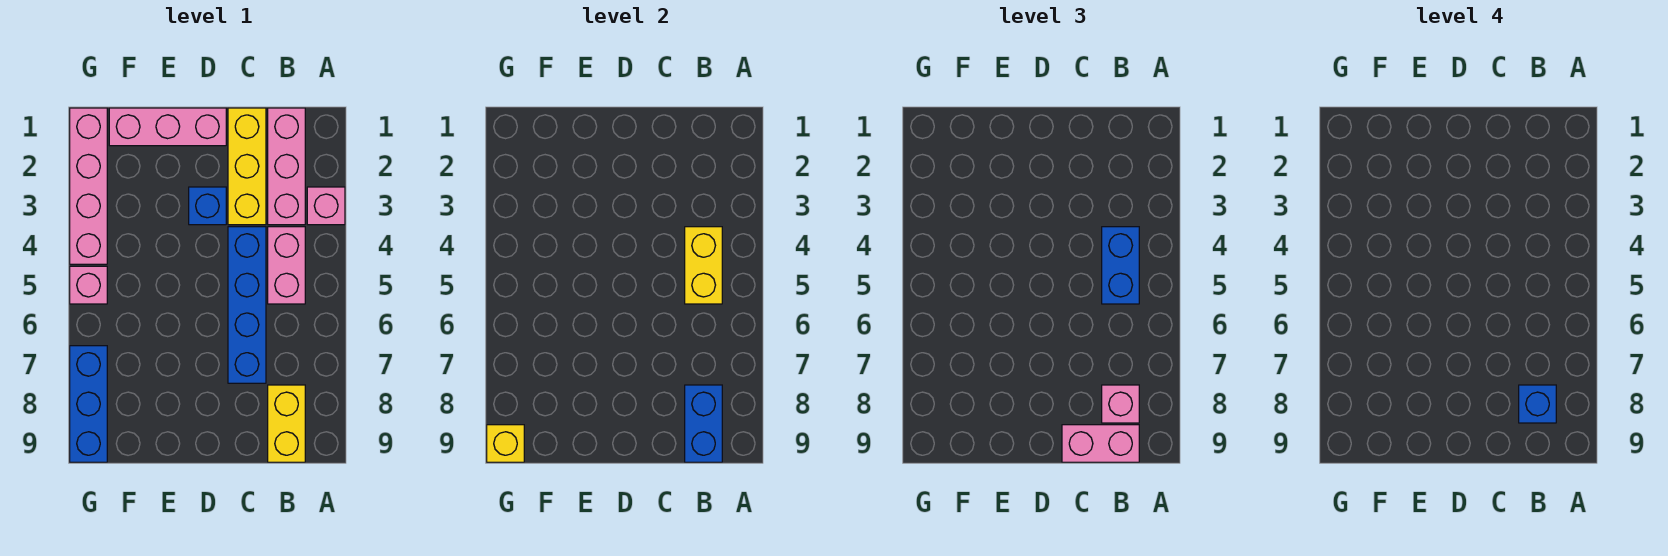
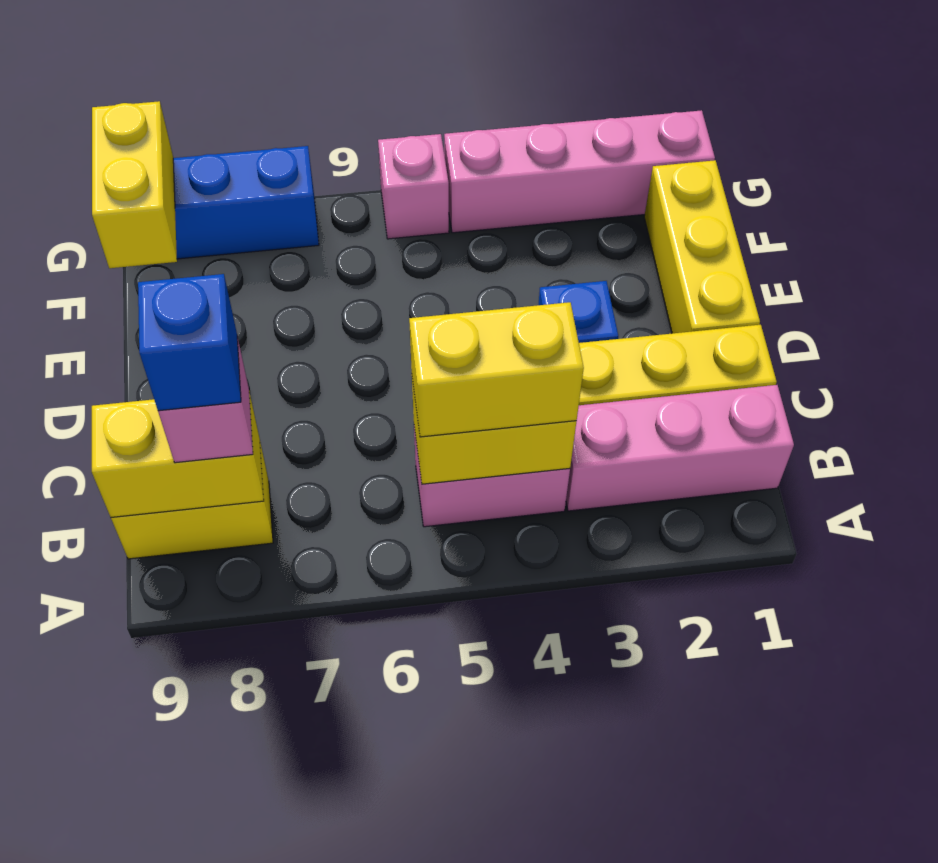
pink 1x1 brick [307,187,345,225] -> none
blue 1x2 brick [1102,227,1139,304] -> yellow 1x2 brick [409,302,584,437]
blue 1x2 brick [685,385,722,462] -> yellow 1x2 brick [92,392,264,517]
pink 1x2 brick [1062,425,1139,462] -> none
blue 1x4 brick [228,227,266,383] -> none
pink 1x3 brick [109,108,226,146] -> yellow 1x3 brick [644,160,760,333]
yellow 1x1 brick [487,425,524,462] -> yellow 1x2 brick [92,101,177,268]

